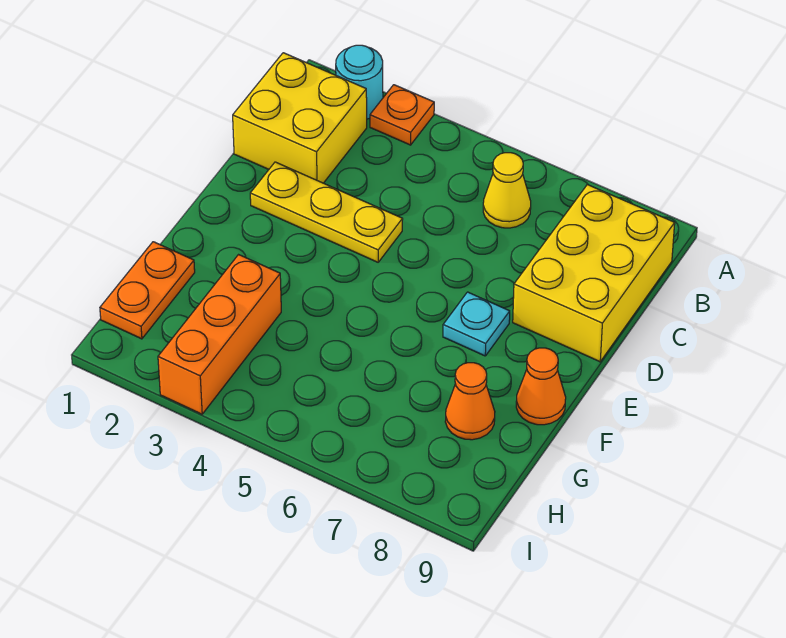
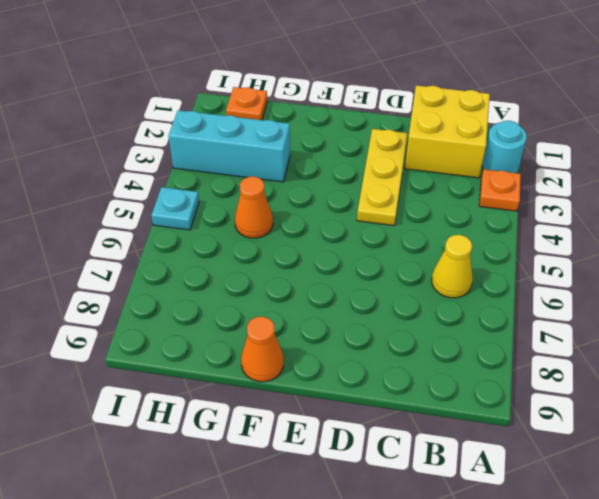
yellow 2x3 brick [513,185,675,362] -> none
cyan 1x1 plate [443,292,510,356] -> cyan 1x1 plate moved to [151,187,199,230]
orange 1x2 plate [100,242,195,339] -> orange 1x1 plate [226,87,267,120]
orange 1x3 brick [158,255,281,414] -> cyan 1x3 brick [169,110,290,182]
orange 1x1 cone [445,363,495,440] -> orange 1x1 cone moved to [235,177,273,238]

